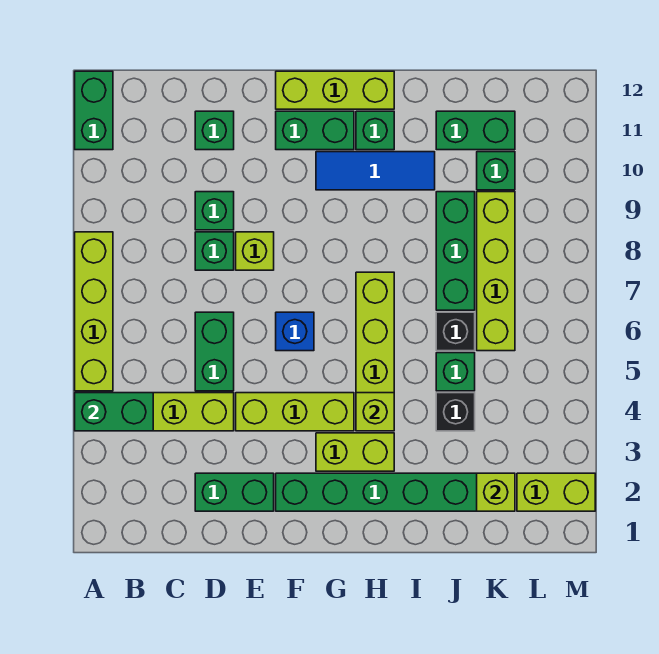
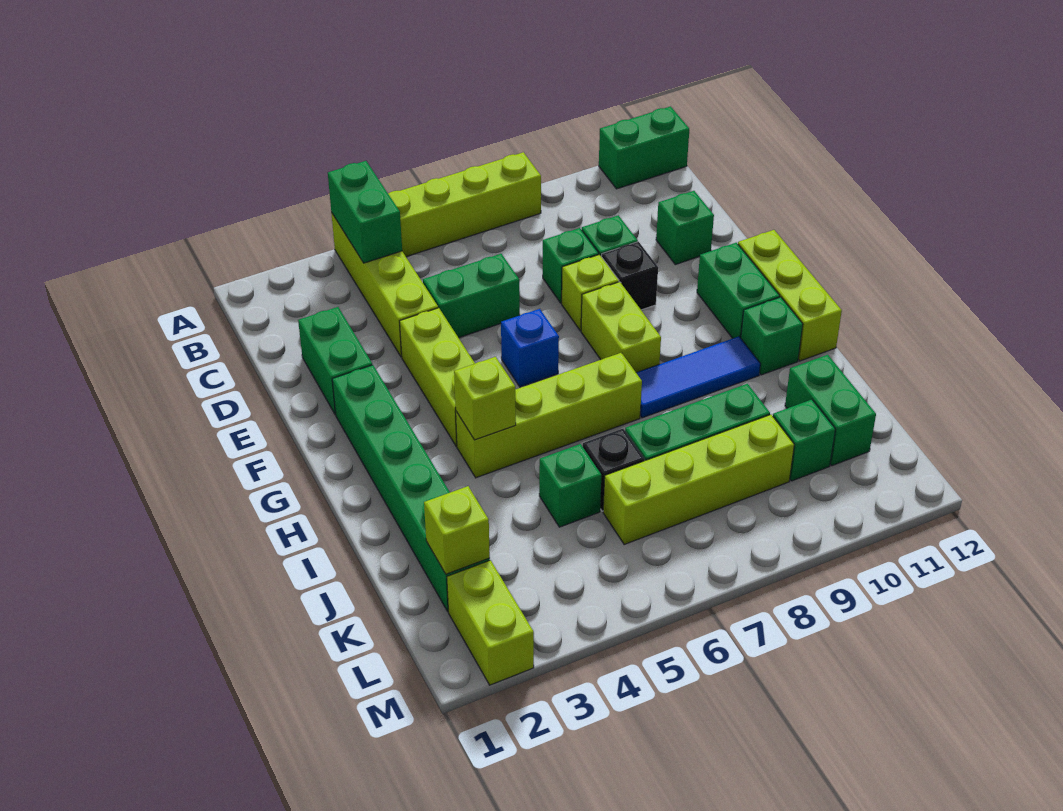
lime 1x2 brick [316,433,394,471] -> lime 1x2 brick moved to [581,282,661,372]
blue 1x3 tile [316,152,435,190] -> blue 1x3 tile turned to [636,336,760,418]
black 1x1 brick [436,393,475,431] -> black 1x1 brick moved to [601,242,658,310]

